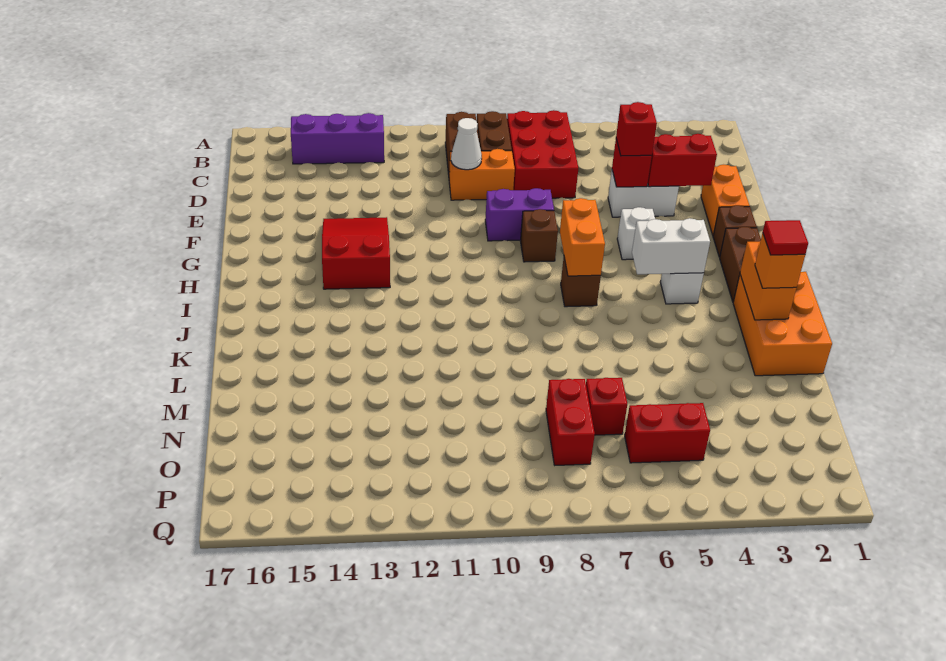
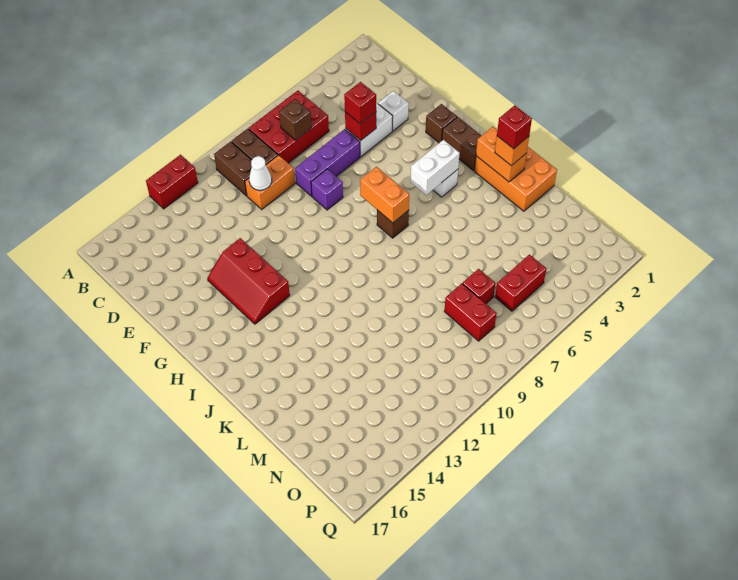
red 2x3 brick [507,110,578,198] -> red 2x3 brick turned to [249,91,329,163]
purple 1x3 brick [291,113,384,164] -> purple 1x3 brick moved to [295,129,360,196]
orange 1x2 brick [701,165,750,235] -> none
red 1x2 brick [648,134,717,187] -> red 1x2 brick moved to [146,155,198,209]
purple 1x2 brick [485,188,554,241] -> purple 1x1 brick [311,169,343,210]
red 2x3 slope [322,217,390,289] -> red 2x3 slope turned to [207,238,290,324]
white 1x1 brick [617,207,655,260] -> white 1x1 brick moved to [378,91,409,131]
brown 1x1 brick [521,209,558,262] -> brown 1x1 brick moved to [279,99,312,140]
red 1x1 tile [763,220,808,255] -> red 1x1 brick [497,105,532,149]

